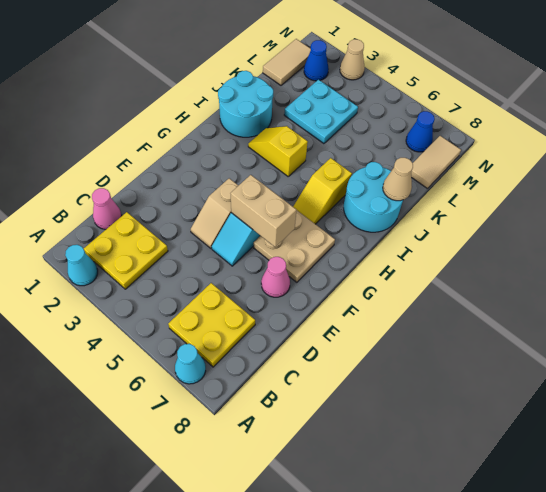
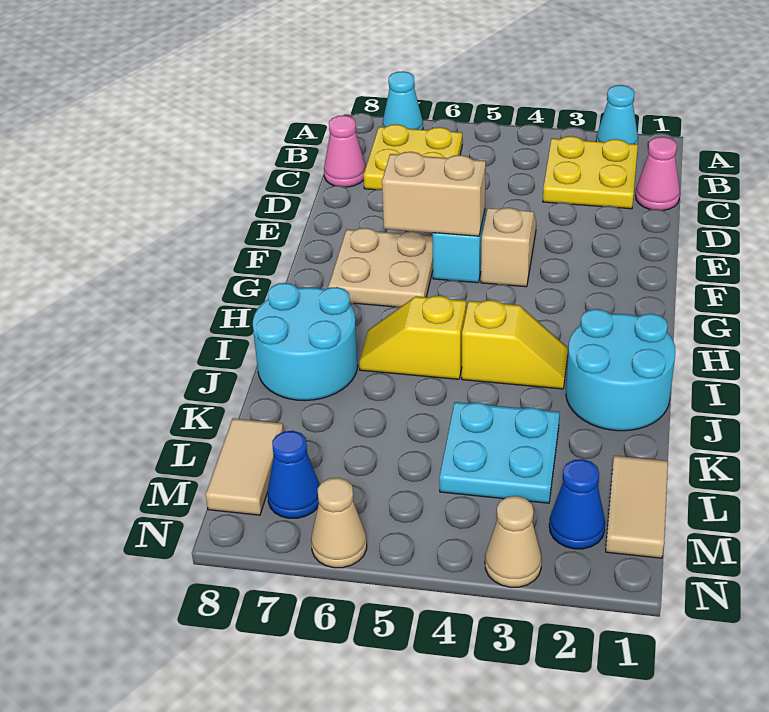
pink 1x1 cone [261,257,290,297] -> pink 1x1 cone moved to [324,115,366,187]
yellow 1x2 slope [293,158,352,224] -> yellow 1x2 slope turned to [359,296,466,379]
tan 1x1 cone [383,158,413,201] -> tan 1x1 cone moved to [311,478,367,568]

